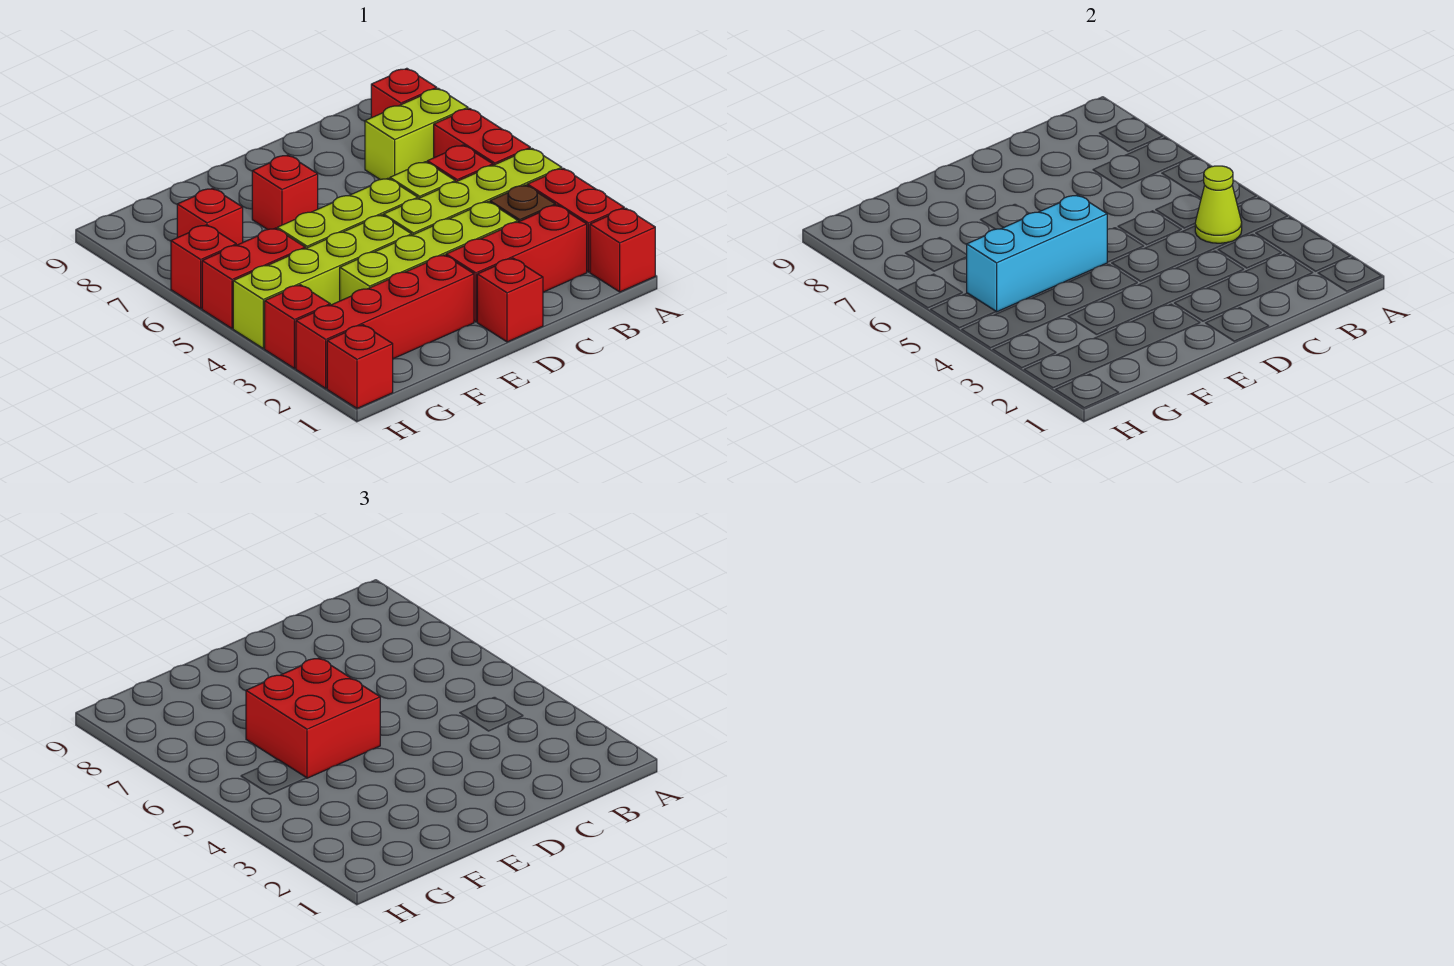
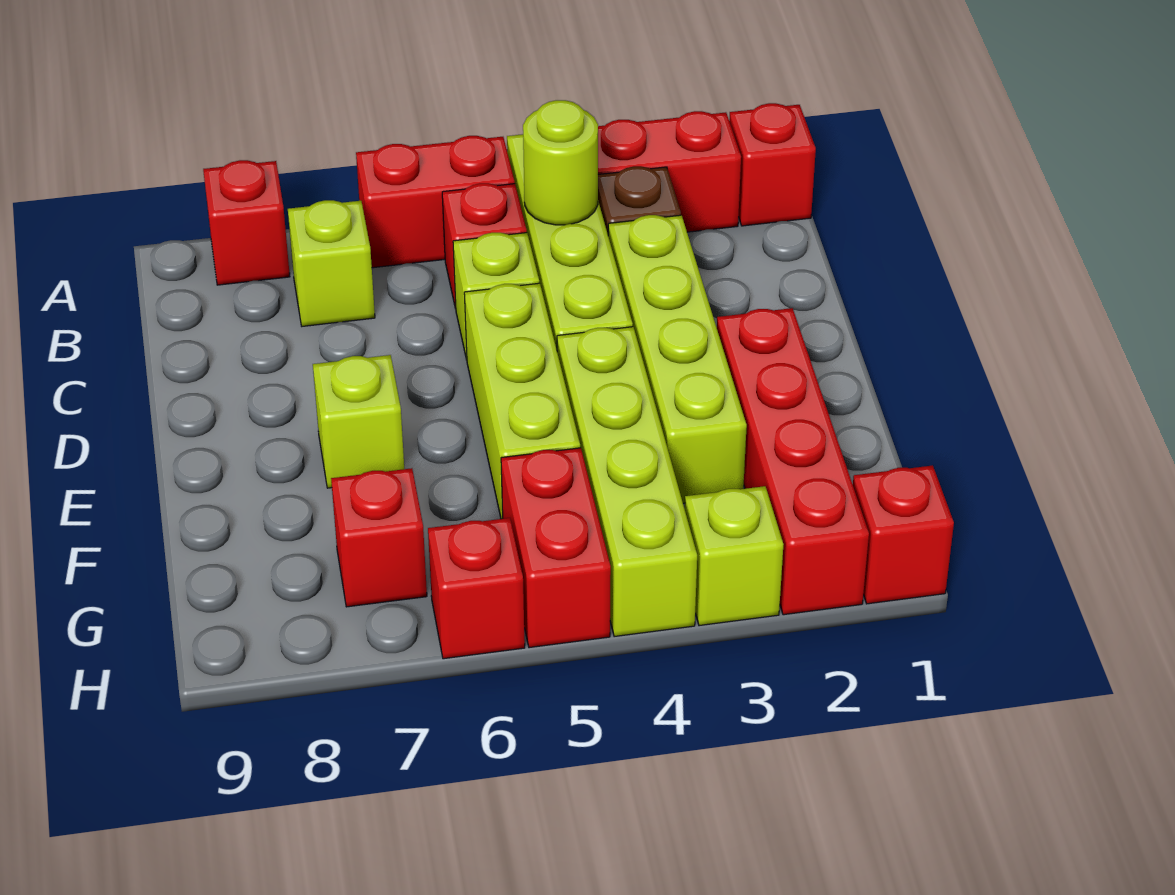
lime 1x2 brick [365,88,468,180] -> lime 1x1 brick [288,200,375,326]
red 1x3 brick [446,205,587,322] -> none
lime 1x1 cone [1195,166,1242,243] -> lime 1x1 round brick [523,100,598,225]
red 1x1 brick [477,258,543,342] -> none
cyan 1x3 brick [967,195,1107,312] -> none
red 2x2 brick [246,658,380,778] -> none
red 1x1 brick [252,155,318,230] -> lime 1x1 brick [313,355,404,488]
red 1x1 brick [265,285,330,369] -> lime 1x1 brick [685,486,784,626]

